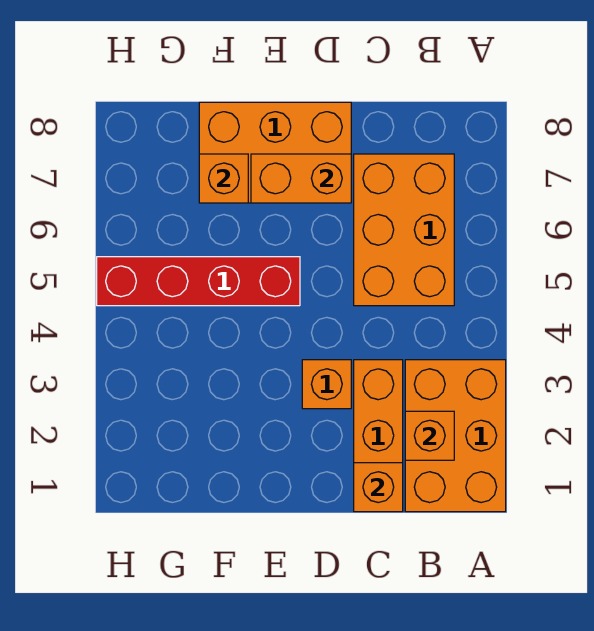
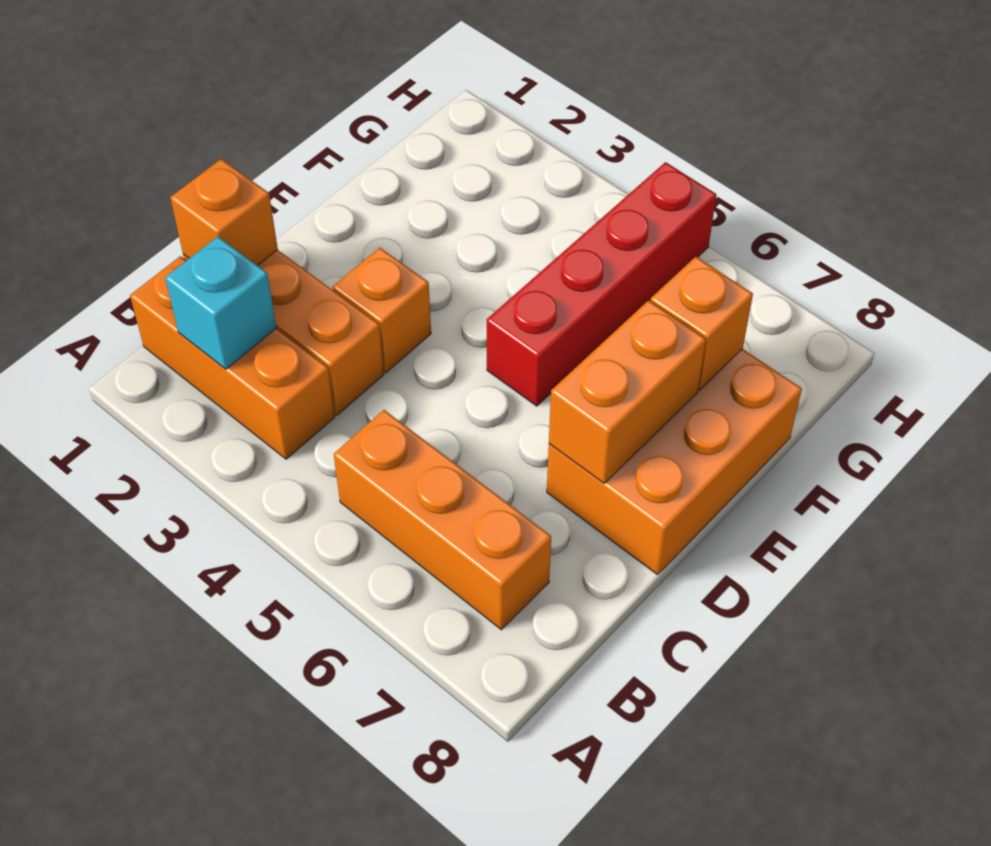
orange 2x3 brick [405,360,506,512] -> orange 1x3 brick [130,256,335,459]
orange 1x1 brick [405,411,454,460] -> cyan 1x1 brick [165,237,276,369]
orange 2x3 brick [354,154,454,306] -> orange 1x3 brick [334,410,551,630]

